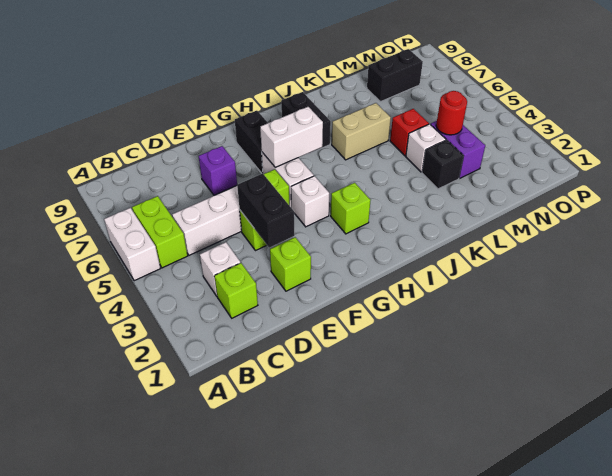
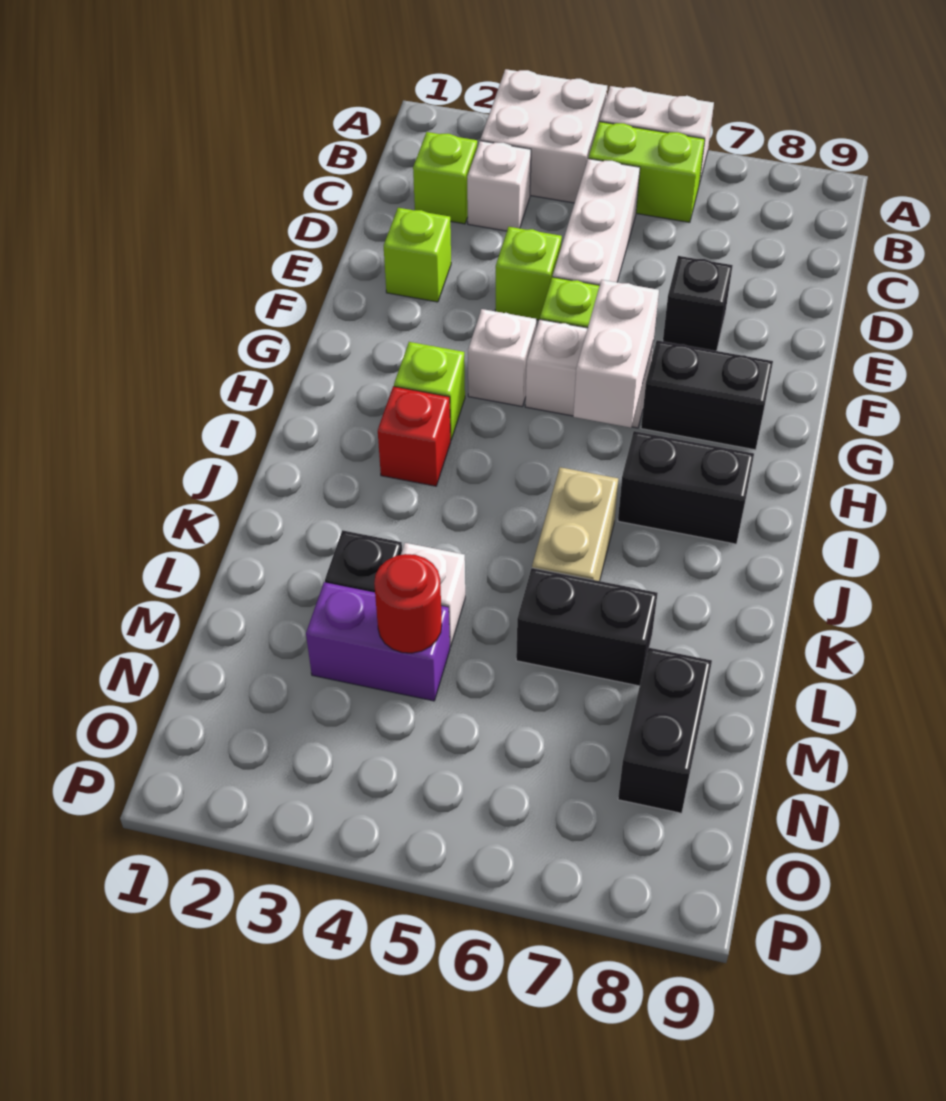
none -> white 2x2 brick [481,69,607,203]
black 1x2 brick [237,173,294,248] -> black 1x2 brick moved to [516,568,658,686]
purple 1x1 brick [199,146,237,195] -> black 1x1 brick [663,256,733,351]
red 1x1 brick [390,109,429,156] -> red 1x1 brick moved to [378,386,451,486]

